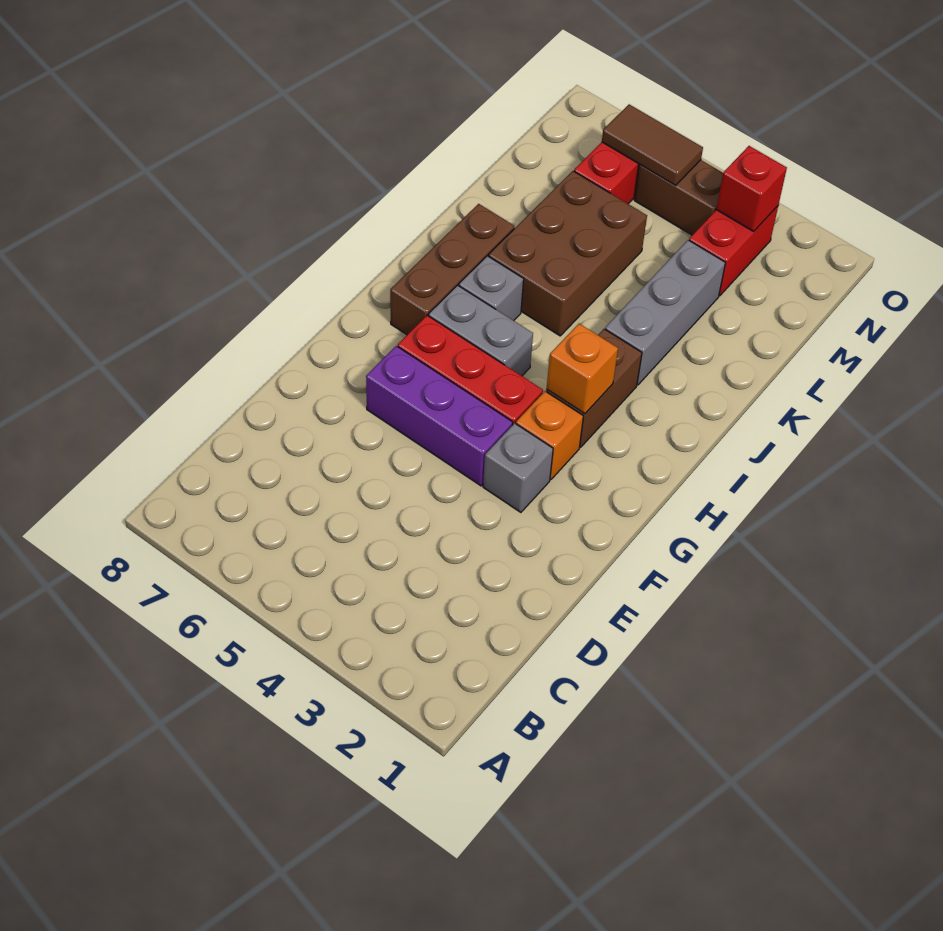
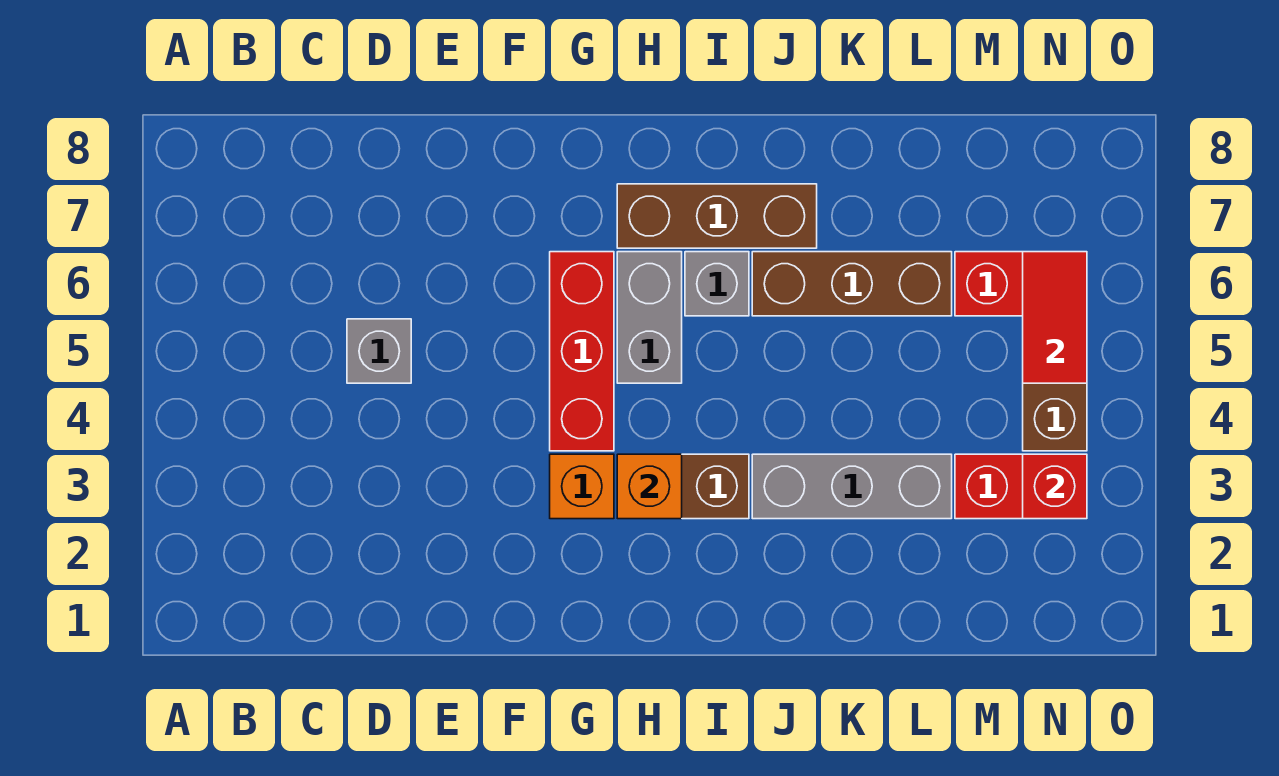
grey 1x1 brick [483,423,553,512] -> grey 1x1 brick moved to [347,319,411,383]
purple 1x3 brick [366,346,513,486] -> none
brown 2x3 brick [489,171,647,336] -> brown 1x3 brick [752,252,952,316]
brown 1x2 tile [602,104,703,186] -> red 1x2 tile [1023,252,1087,383]

